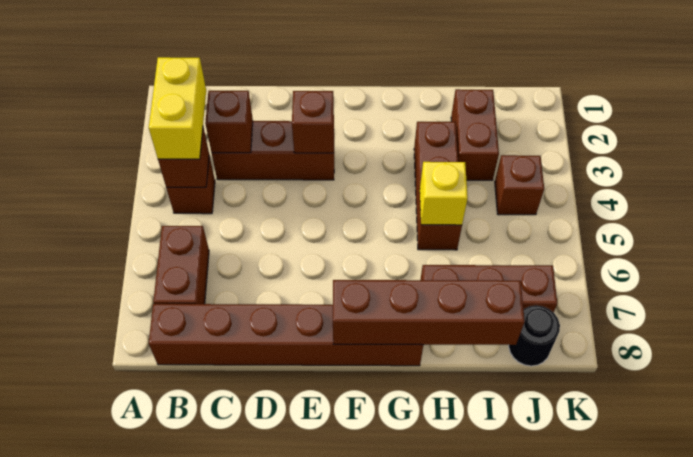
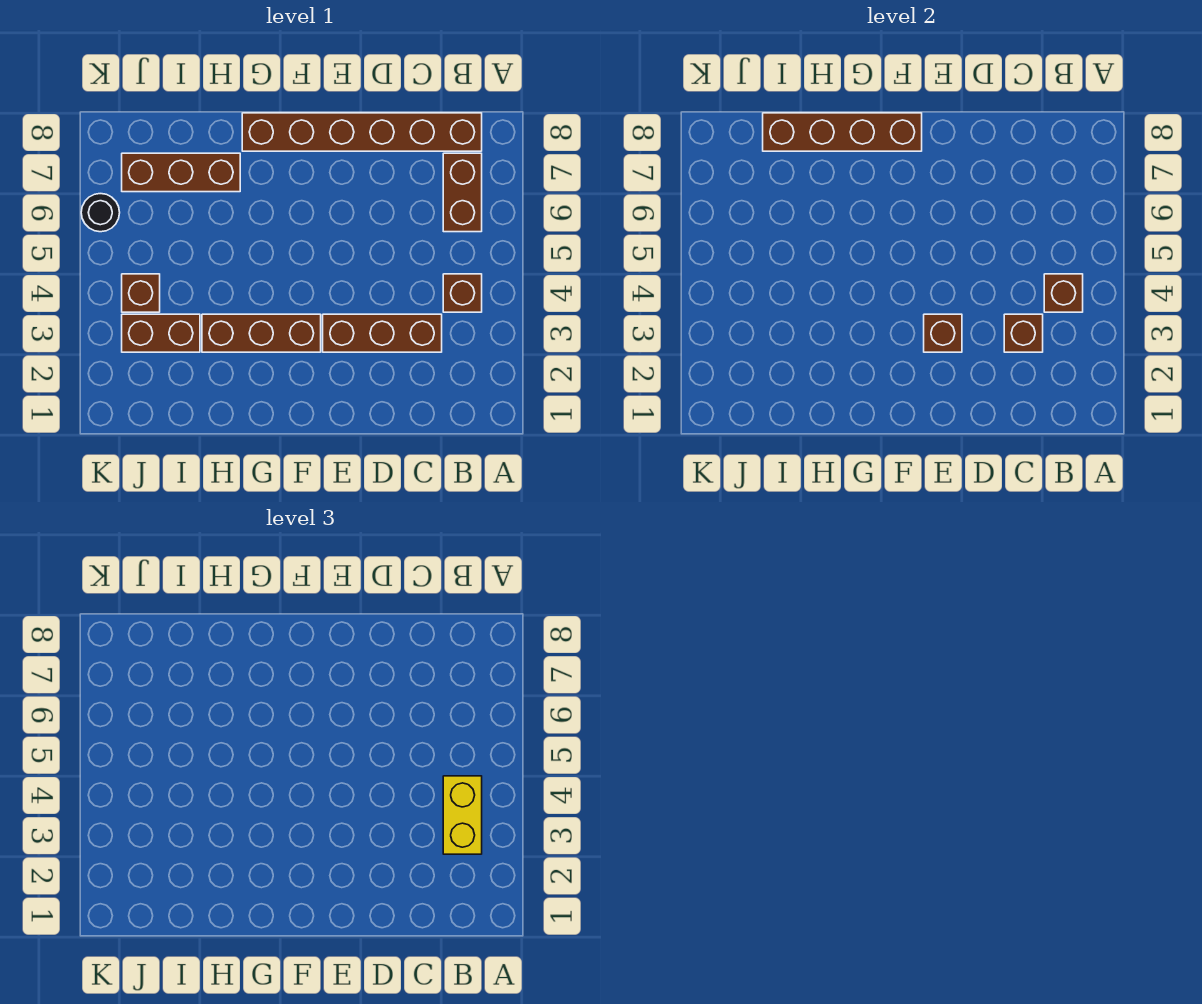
brown 1x3 brick [414,122,462,250] -> brown 1x3 brick turned to [202,314,321,352]
yellow 1x1 brick [420,162,468,225] -> none
brown 1x2 brick [451,89,499,180] -> brown 1x2 brick turned to [122,314,200,352]
black 1x1 round brick [509,305,560,366] -> black 1x1 round brick moved to [81,194,120,232]

